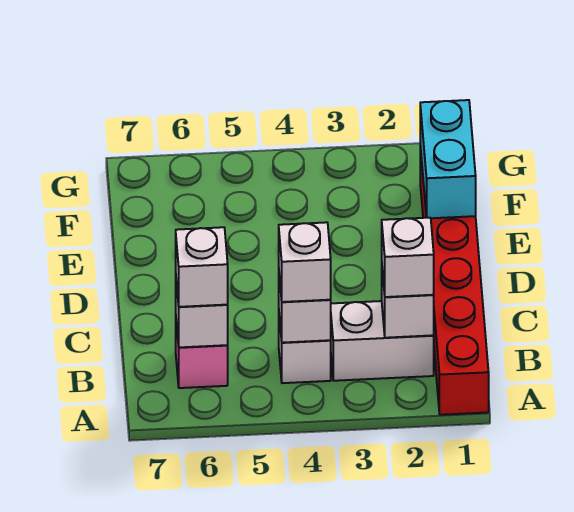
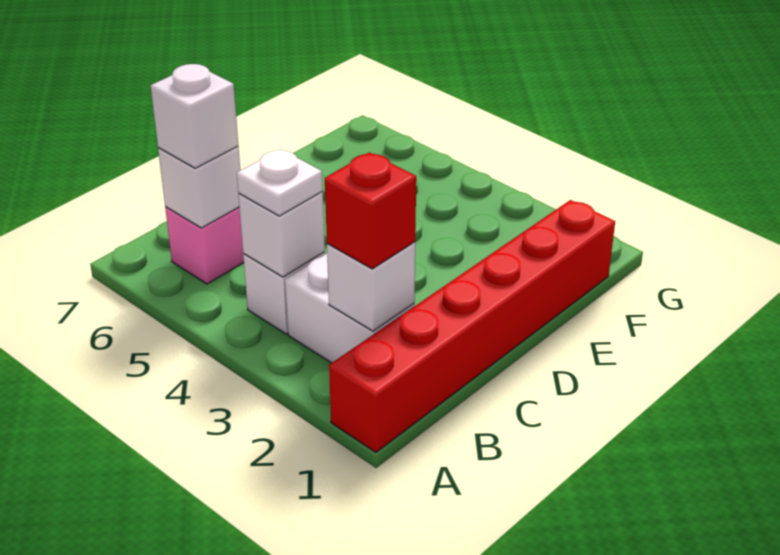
white 1x1 brick [382,217,434,297] -> red 1x1 brick [325,152,416,269]
white 1x1 brick [279,222,331,302] -> white 1x1 plate [237,149,323,216]
cyan 1x2 brick [420,100,476,218] -> none

